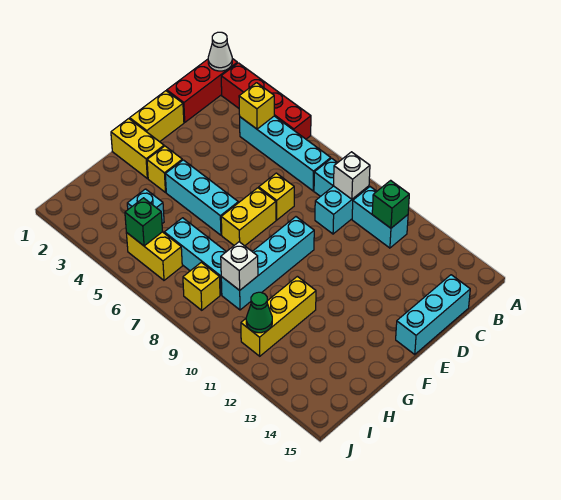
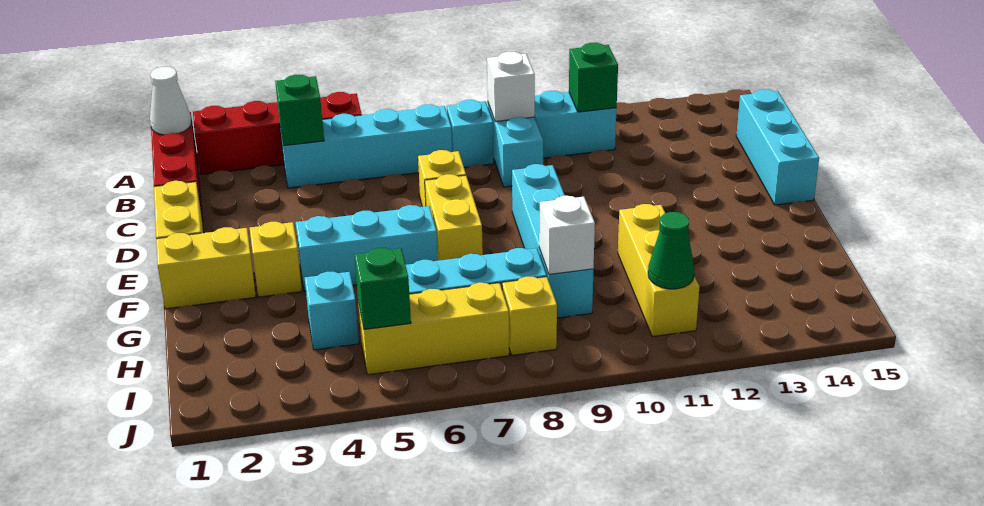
yellow 1x1 brick [239,83,274,129] -> green 1x1 brick [275,75,324,146]
yellow 1x2 brick [126,232,182,280] -> yellow 1x3 brick [358,283,509,375]

